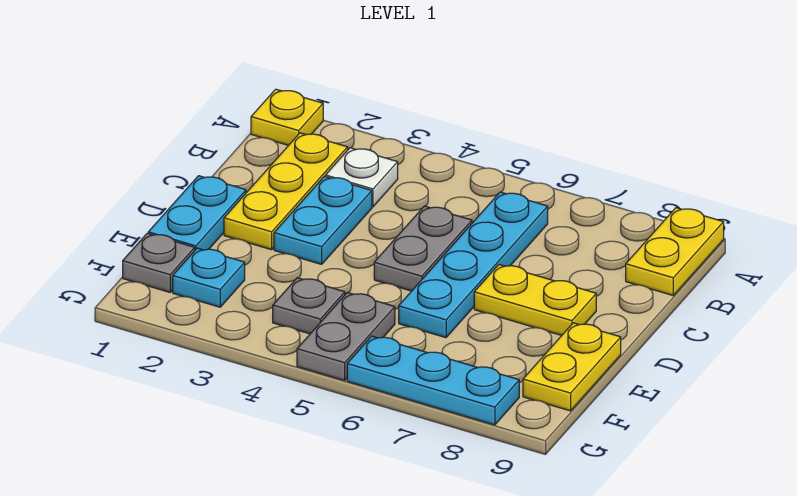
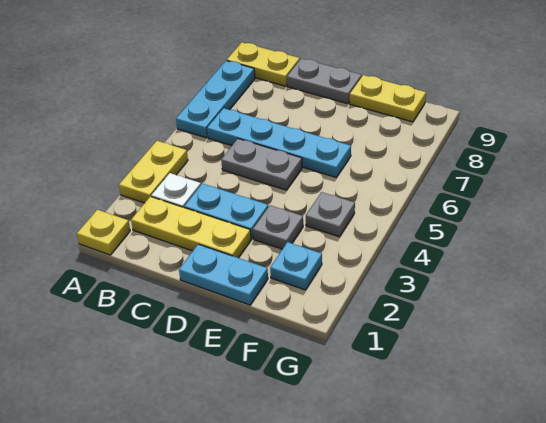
yellow 1x2 plate [474,265,596,335] -> yellow 1x2 plate moved to [119,141,188,203]
grey 1x1 plate [123,233,195,292] -> grey 1x1 plate moved to [253,205,303,249]
grey 1x2 plate [297,293,395,380] -> grey 1x2 plate moved to [287,58,362,104]
cyan 1x3 plate [347,336,519,425] -> cyan 1x3 plate moved to [176,61,255,138]

